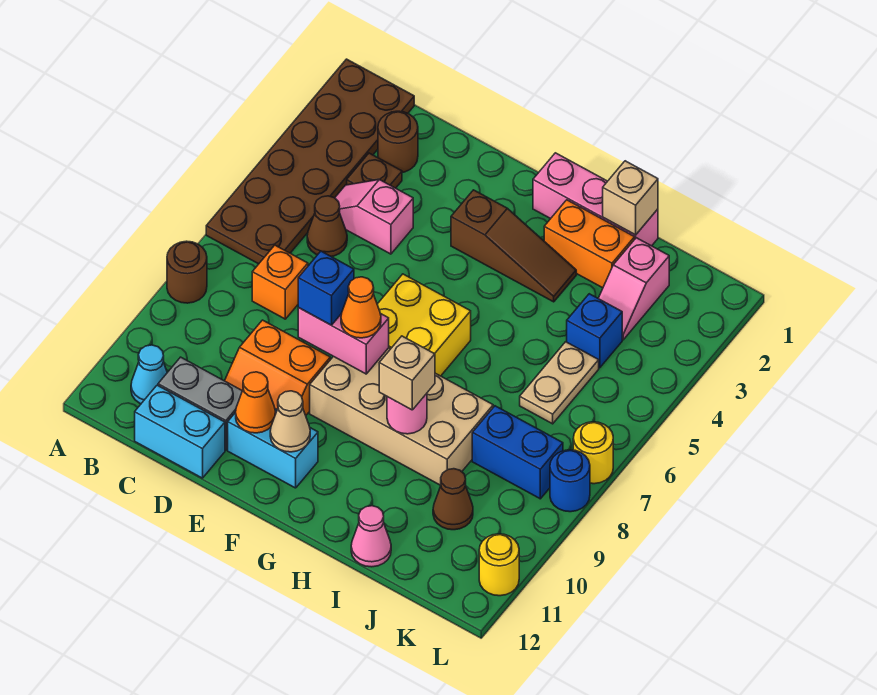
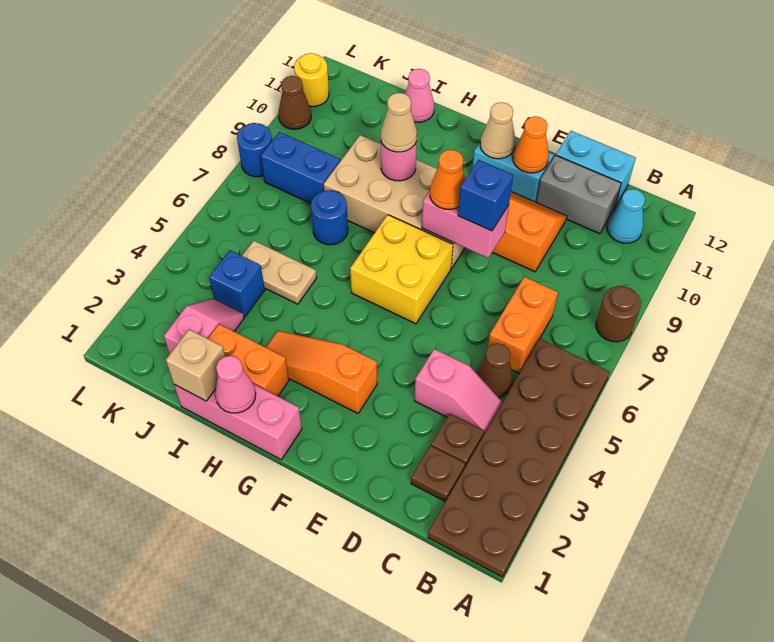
brown 1x1 round brick [378,111,418,172] -> brown 1x1 plate [411,446,465,502]
orange 1x1 brick [252,245,308,319] -> orange 1x2 brick [488,277,558,373]
brown 1x3 slope [451,190,576,302] -> orange 1x3 slope [266,331,377,413]
none -> pink 1x1 cone [215,356,256,413]
tan 1x1 brick [379,336,435,410] -> tan 1x1 cone [381,93,417,152]
none -> blue 1x1 round brick [311,190,348,245]
tan 1x2 plate [520,342,599,424] -> tan 1x2 plate turned to [242,241,317,304]
brown 1x1 cone [433,469,473,530] -> brown 1x1 cone moved to [278,76,311,129]
yellow 1x1 round brick [573,422,613,484] -> none

